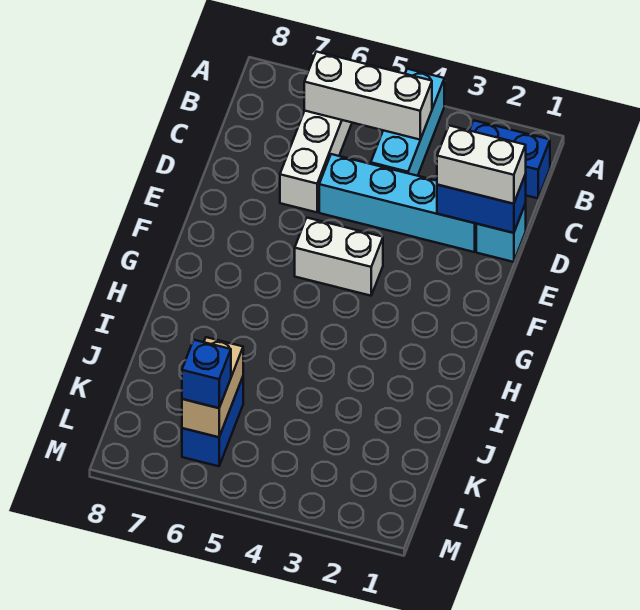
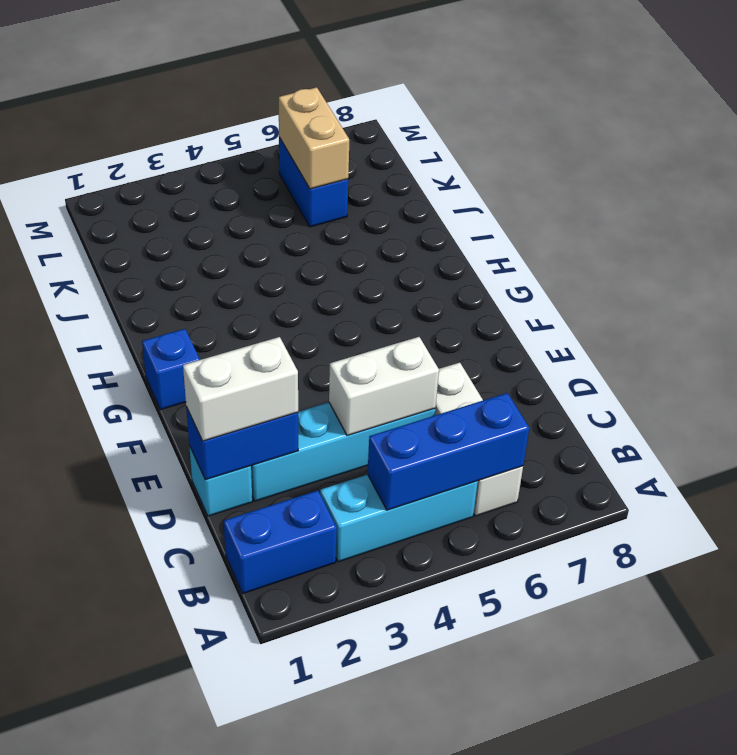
cyan 1x3 brick [371,69,444,176] -> cyan 1x3 brick turned to [320,475,478,562]
white 1x3 brick [304,52,432,140] -> blue 1x3 brick [368,393,529,510]
white 1x2 brick [295,218,383,296] -> white 1x2 brick moved to [329,337,439,435]
blue 1x1 brick [182,340,231,408] -> blue 1x1 brick moved to [142,329,200,410]

